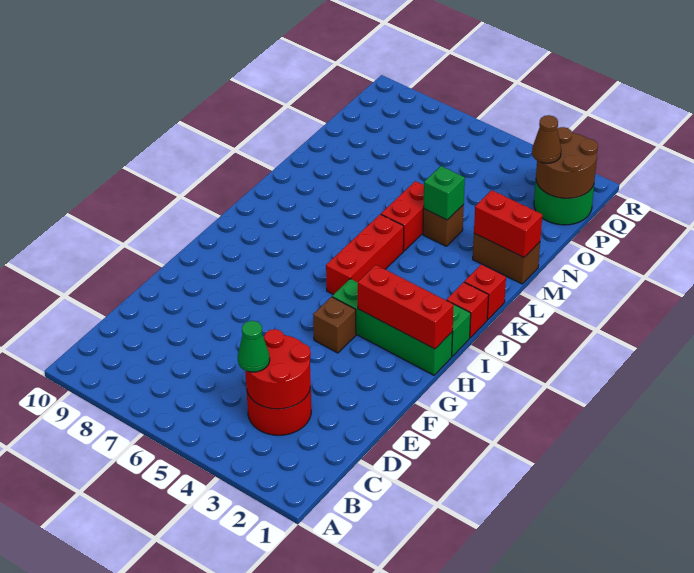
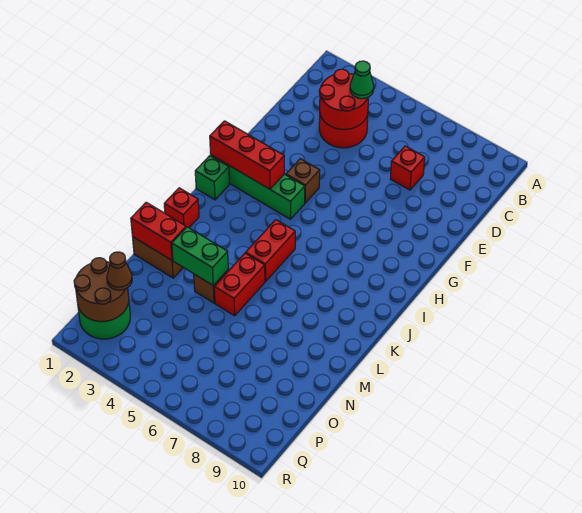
red 1x3 brick [326,214,404,295] -> red 1x2 brick [246,220,295,281]
red 1x1 brick [447,282,489,338] -> red 1x1 brick moved to [391,146,425,190]
green 1x1 brick [424,166,465,220] -> green 1x2 brick [172,227,228,285]

